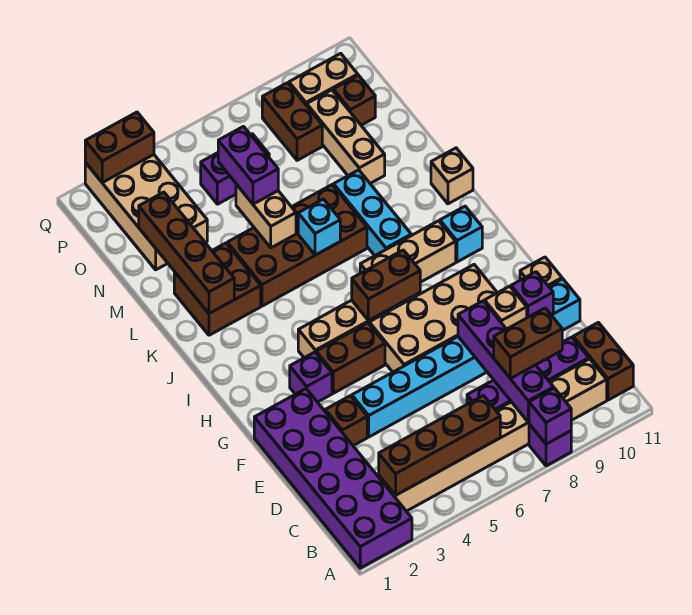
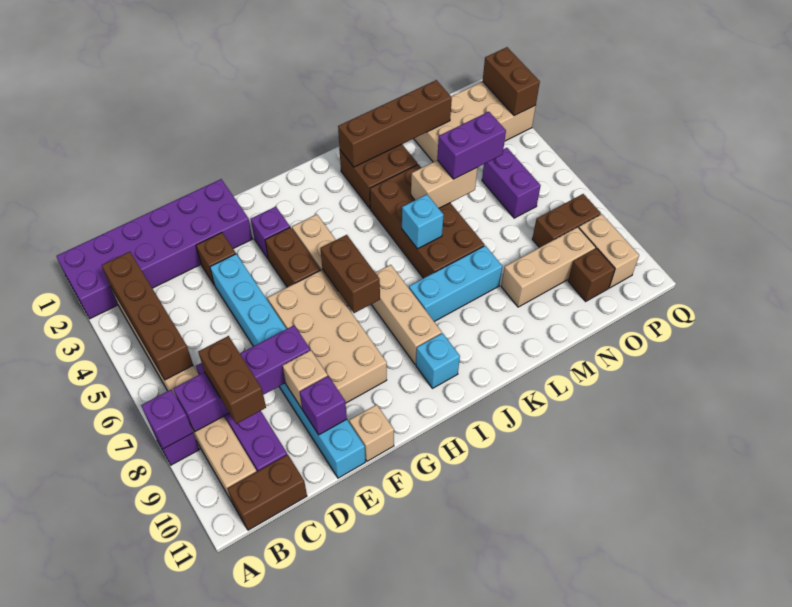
tan 1x1 brick [431,148,473,204] -> none

